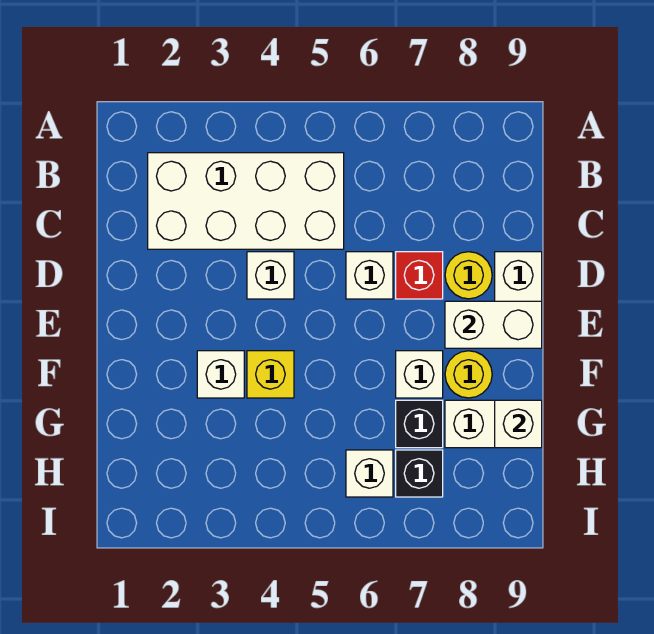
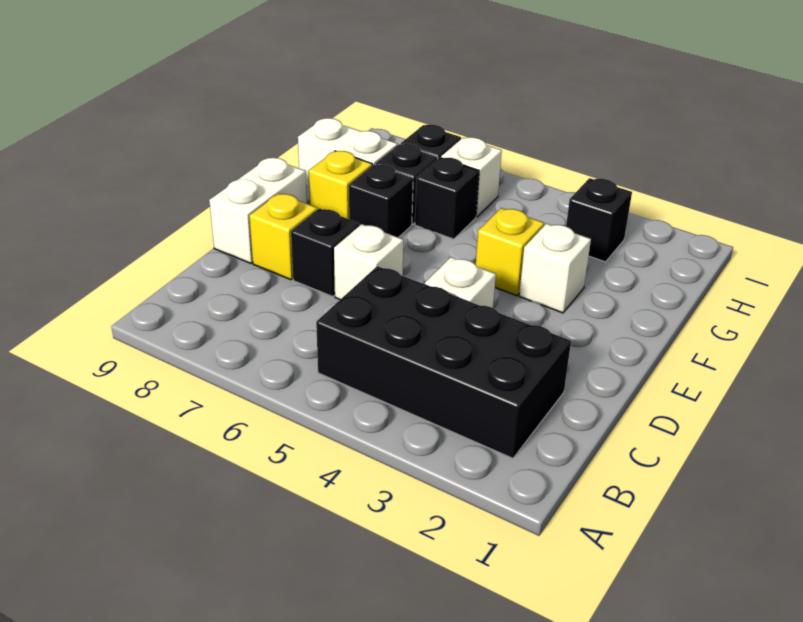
white 2x4 brick [148,153,344,249] -> black 2x4 brick [316,266,571,458]
red 1x1 brick [396,252,443,299] -> black 1x1 brick [291,208,360,297]
yellow 1x1 round brick [445,252,492,299] -> yellow 1x1 brick [249,193,317,280]
white 1x2 brick [445,301,542,348] -> none
white 1x1 brick [396,351,443,398] -> black 1x1 brick [349,164,413,238]
yellow 1x1 round brick [445,351,492,398] -> yellow 1x1 brick [309,151,372,219]
none -> black 1x1 brick [415,158,479,239]
white 1x1 brick [495,400,542,448] -> none
none -> black 1x1 brick [566,178,632,262]

